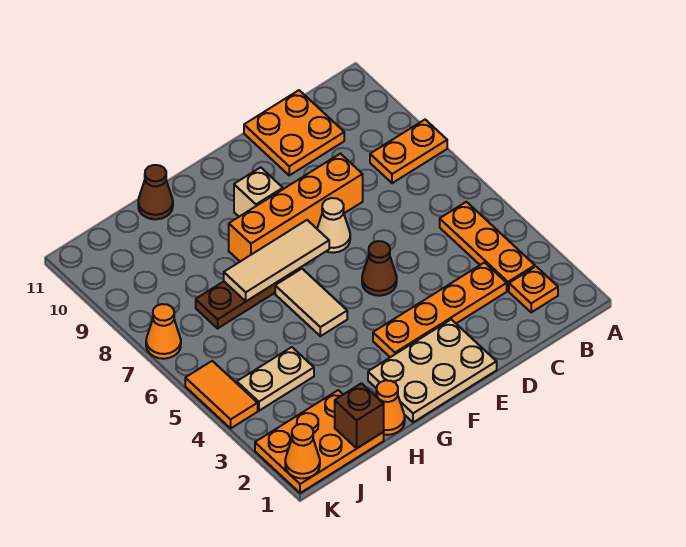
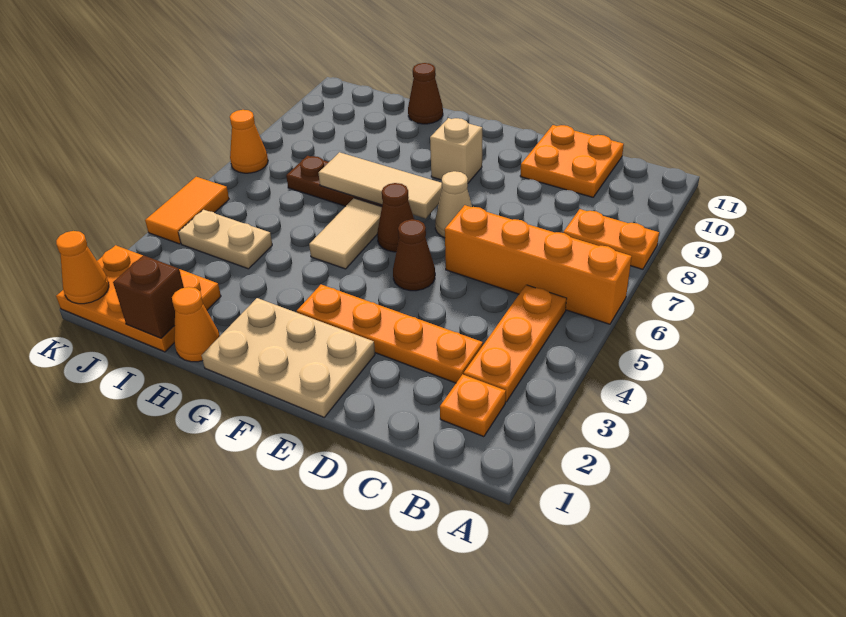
orange 1x4 brick [229,154,363,261] -> orange 1x4 brick moved to [445,205,632,324]
none -> brown 1x1 cone [377,183,414,252]

